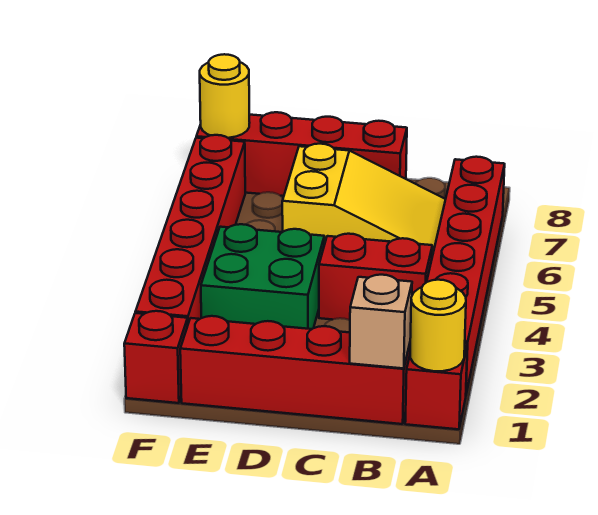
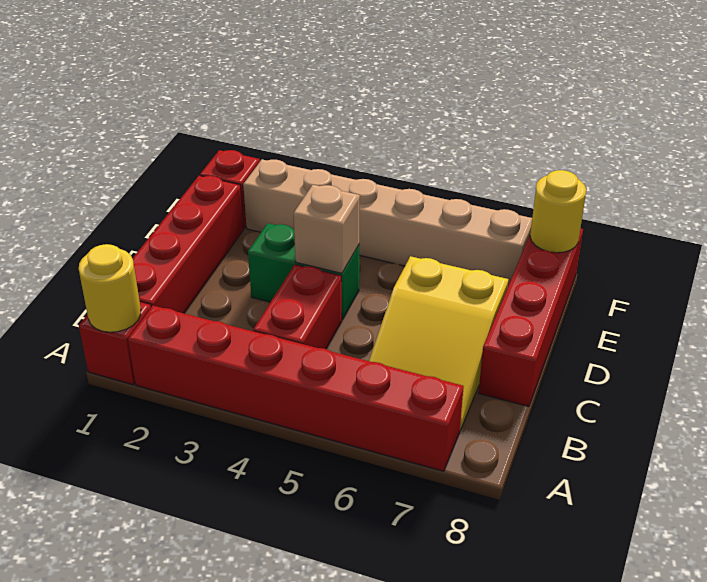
tan 1x1 brick [350,275,412,368] -> tan 1x1 brick moved to [294,185,360,273]
green 2x2 brick [201,224,324,329] -> green 1x2 brick [248,223,359,320]
red 1x6 brick [136,135,245,323] -> tan 1x6 brick [243,159,532,286]

